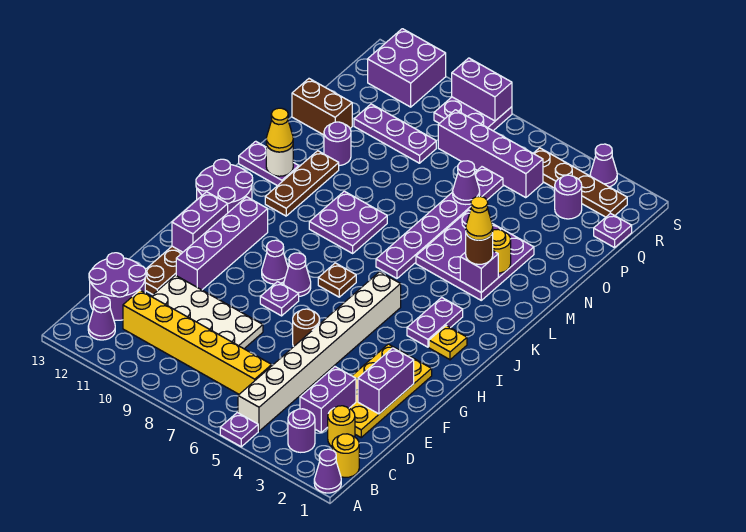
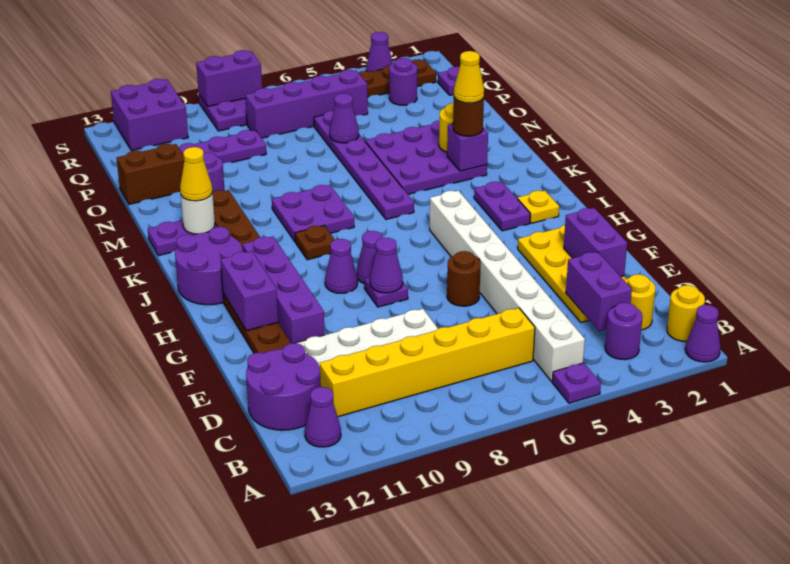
none -> purple 1x1 cone [370,238,403,293]
brown 1x1 plate [318,263,356,297] -> brown 1x1 plate moved to [295,225,335,260]

